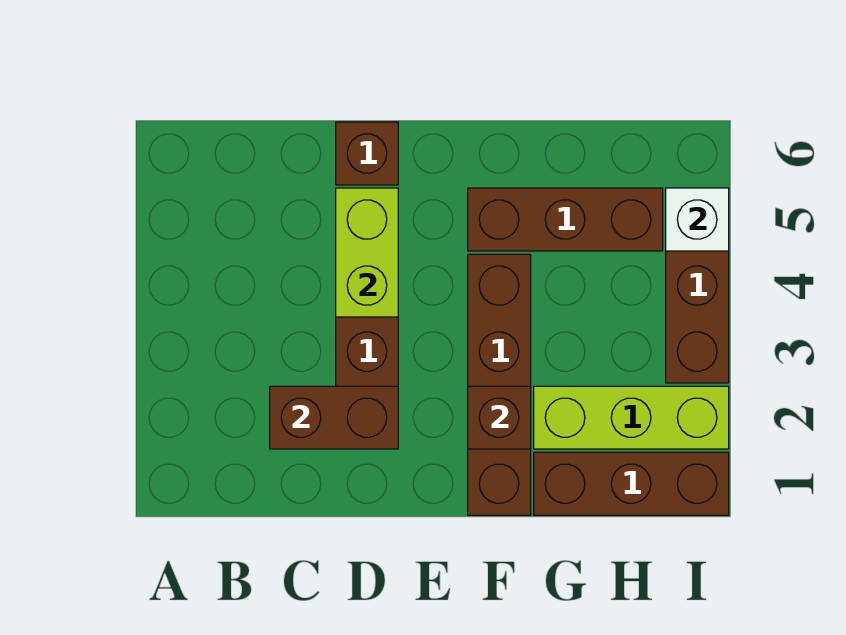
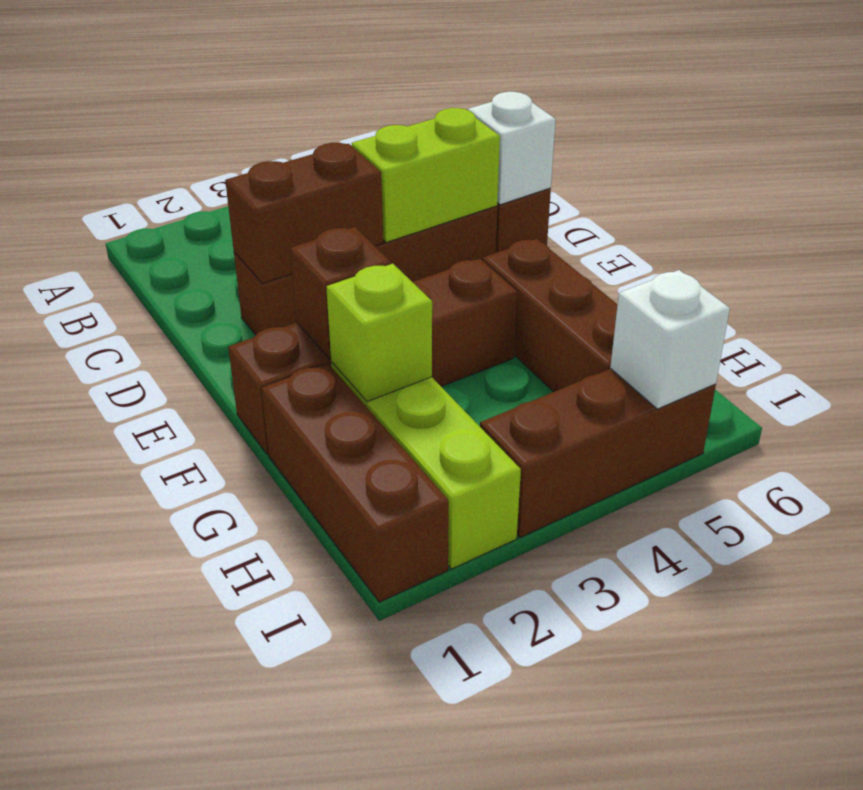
brown 1x2 brick [270,386,398,449] -> brown 1x2 brick turned to [225,143,383,283]
none -> white 1x1 brick [468,92,556,205]
none -> lime 1x1 brick [326,264,432,402]

